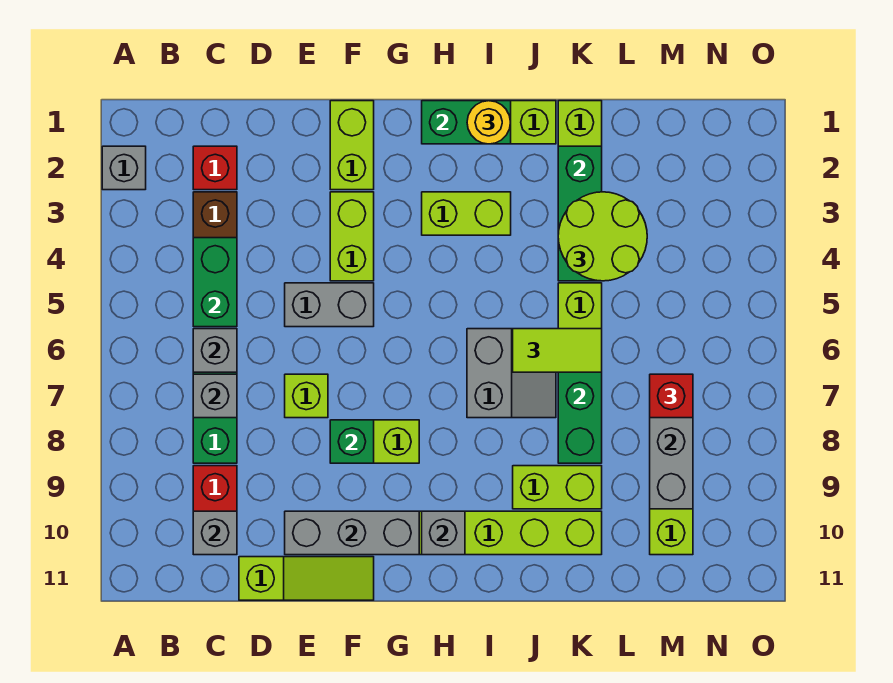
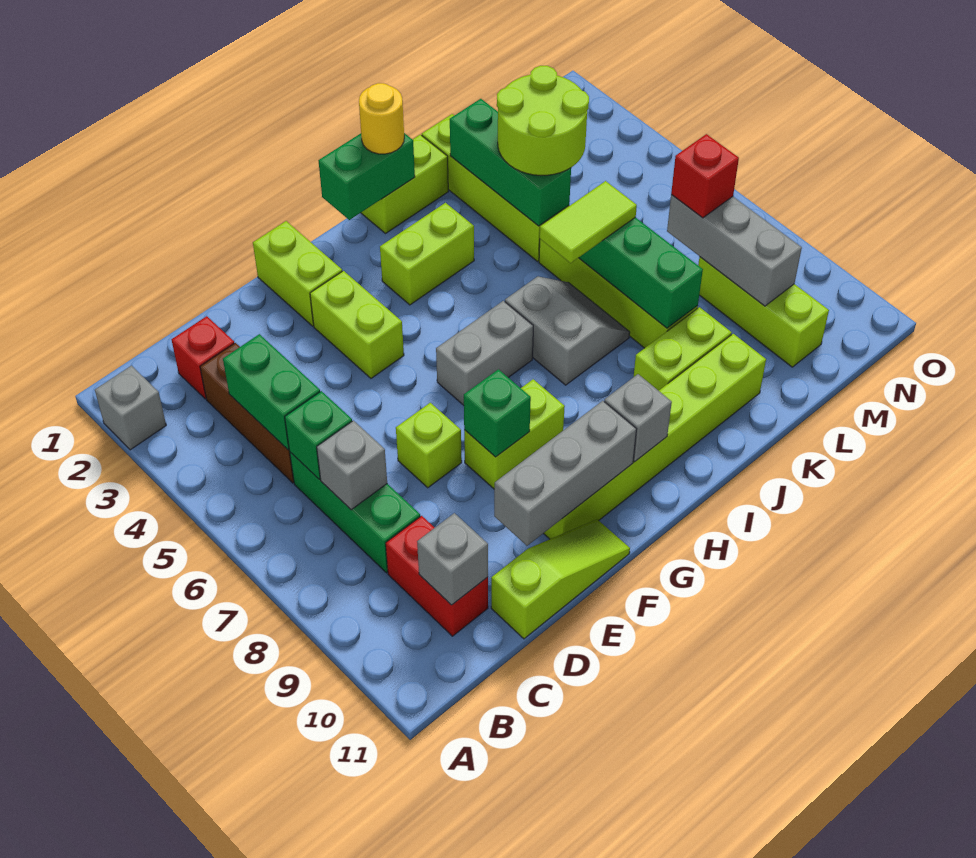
grey 1x1 brick [193,329,237,372] -> green 1x1 brick [285,391,352,479]
grey 1x2 brick [285,283,374,327] -> grey 1x2 brick moved to [436,301,533,405]

